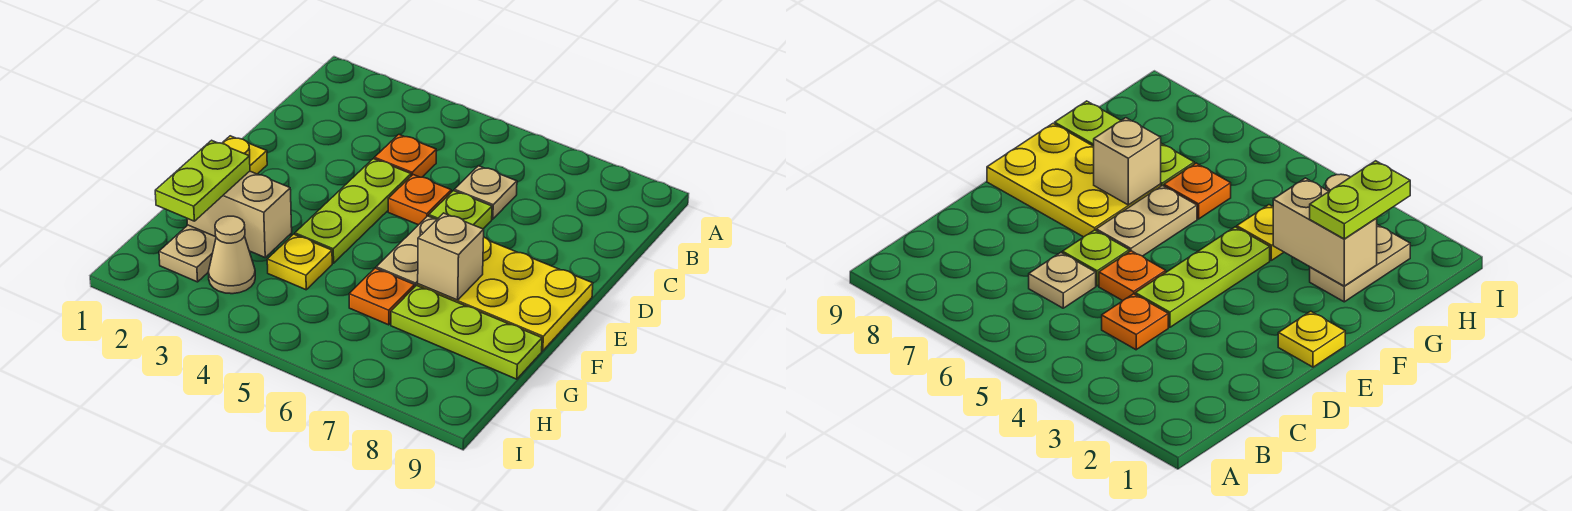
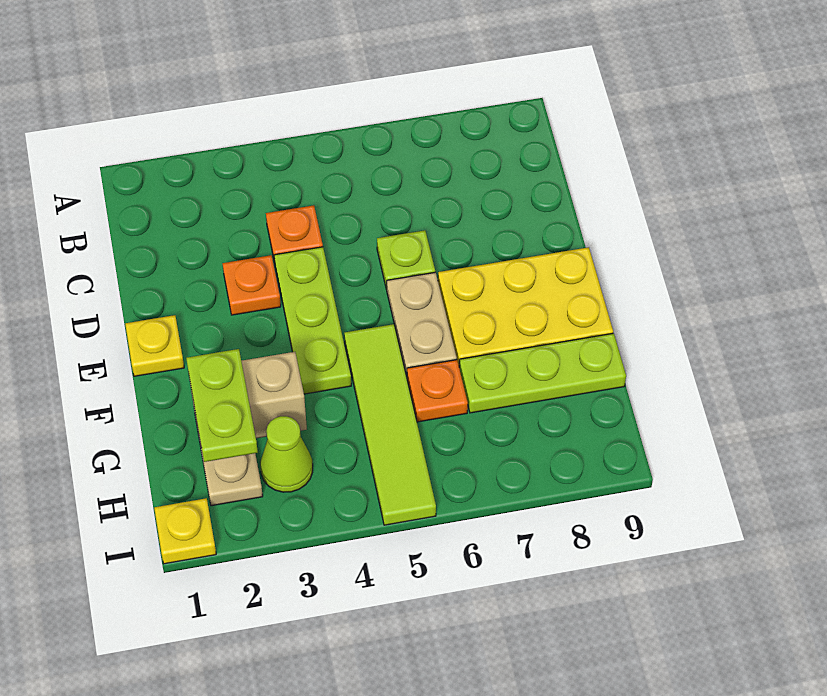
tan 1x1 plate [454,166,517,219] -> none
orange 1x1 plate [388,175,451,225] -> orange 1x1 plate moved to [223,255,281,315]
none -> lime 1x4 tile [344,324,436,525]
tan 1x1 brick [418,213,484,300] -> none
yellow 1x1 plate [267,234,332,290] -> yellow 1x1 plate moved to [154,498,216,564]
tan 1x1 cone [208,216,255,294] -> lime 1x1 cone [260,416,313,492]

